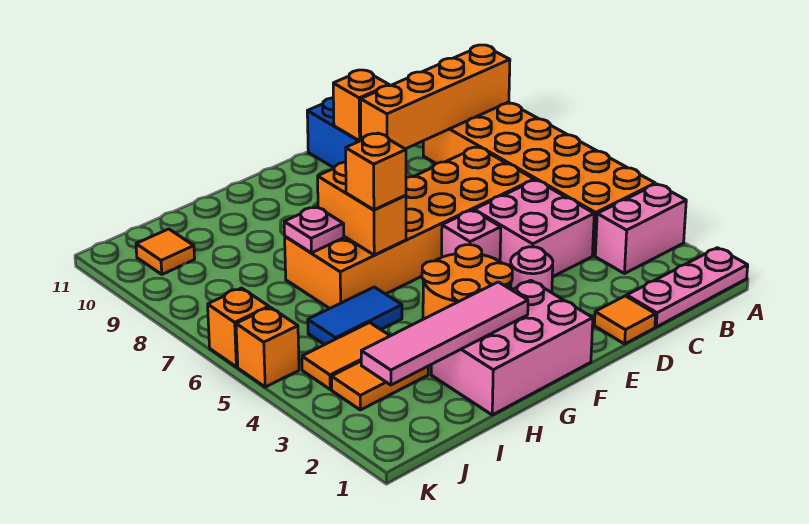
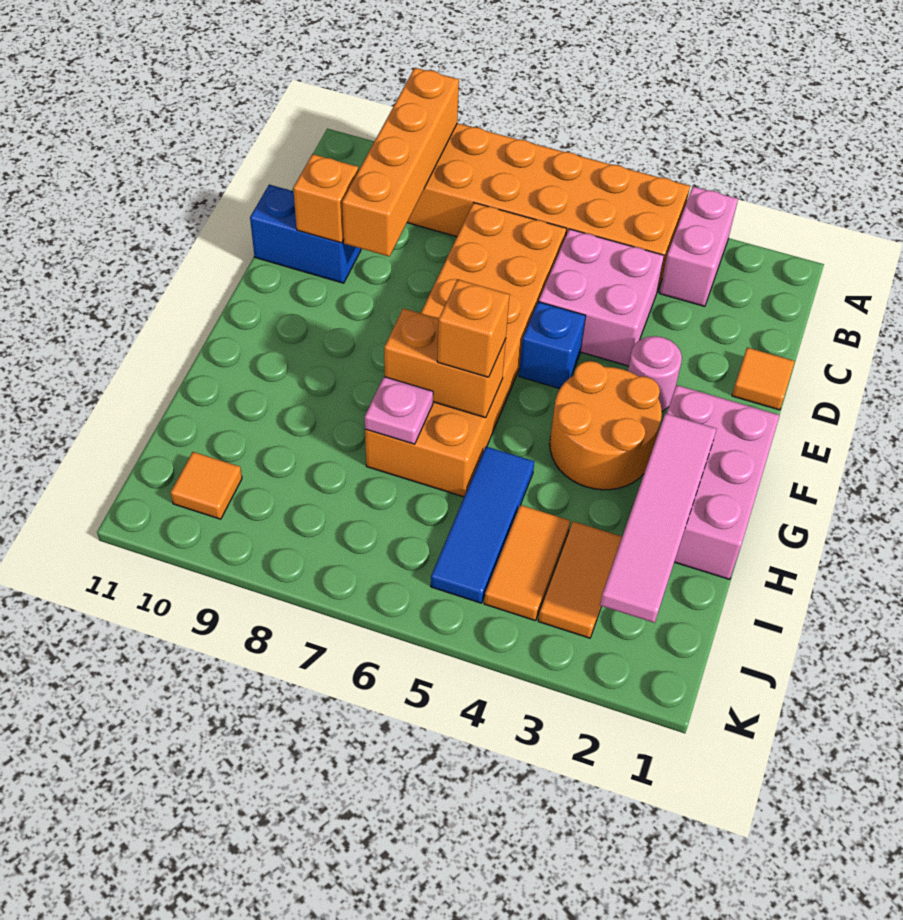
pink 1x3 plate [627,248,748,327] -> none
pink 1x1 brick [442,210,501,261] -> blue 1x1 brick [519,302,586,389]
blue 1x2 tile [308,287,402,345] -> blue 1x3 tile [431,447,534,603]
orange 1x1 brick [236,307,299,387] -> none
orange 1x1 brick [208,288,269,367] -> none

